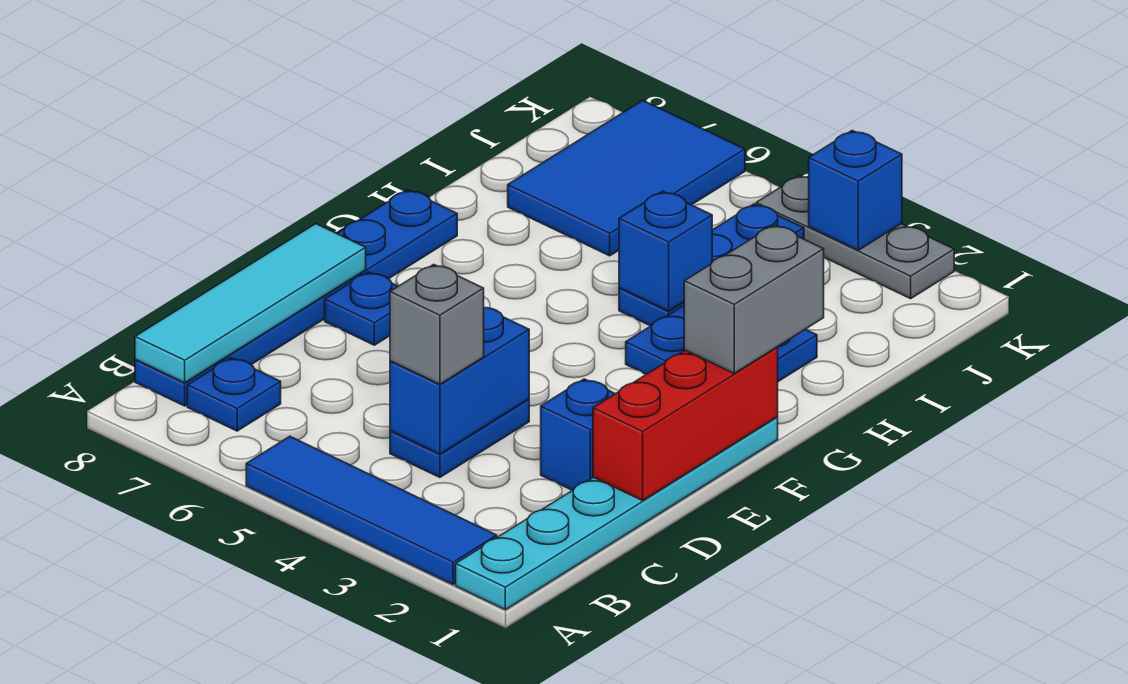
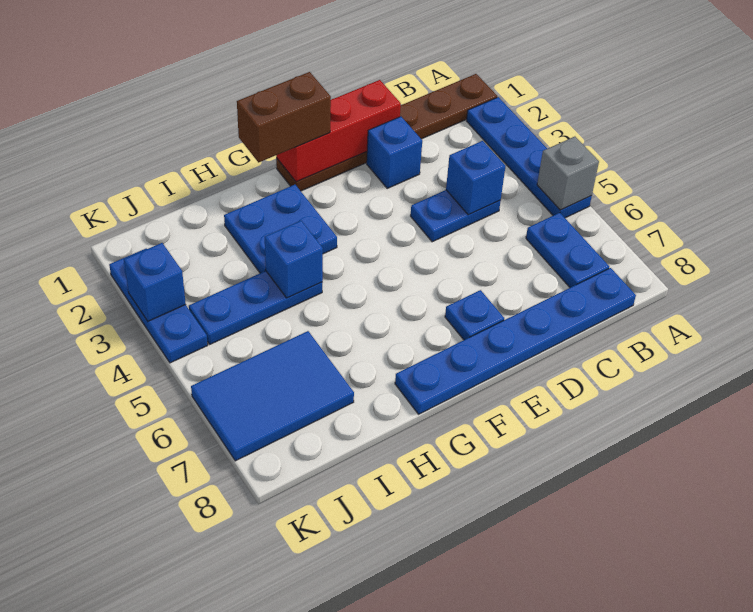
cyan 1x6 plate [456,417,778,610] -> brown 1x6 plate [276,74,497,191]
blue 1x4 tile [246,436,497,585] -> blue 1x4 plate [466,97,592,218]
blue 1x1 plate [187,358,281,431] -> blue 1x2 plate [526,213,609,288]
cyan 1x4 tile [135,224,366,383] -> none
blue 1x2 brick [390,308,529,454] -> blue 1x1 brick [446,141,505,215]
grey 1x1 brick [390,264,484,384] -> grey 1x1 brick moved to [537,137,599,210]
grey 1x2 brick [684,225,824,373] -> brown 1x2 brick [237,72,331,163]
grey 1x3 plate [756,175,954,299] -> blue 1x3 plate [109,249,208,363]

